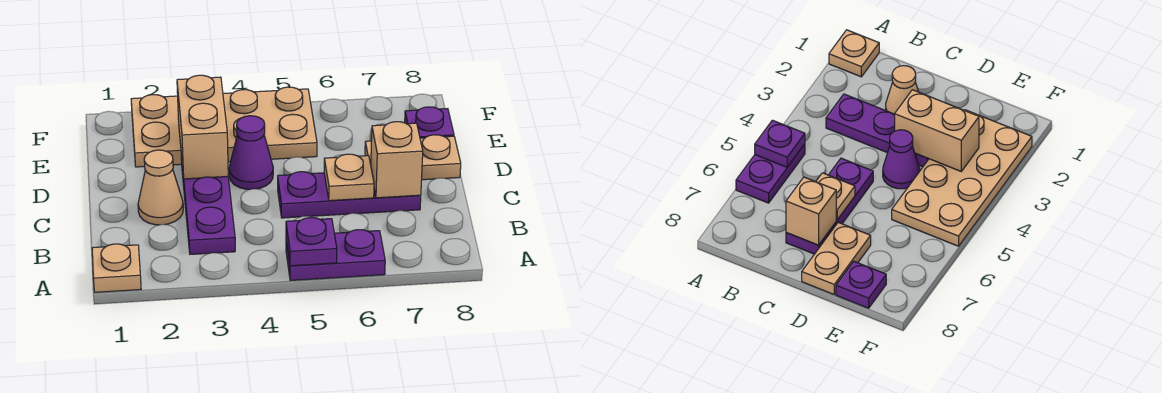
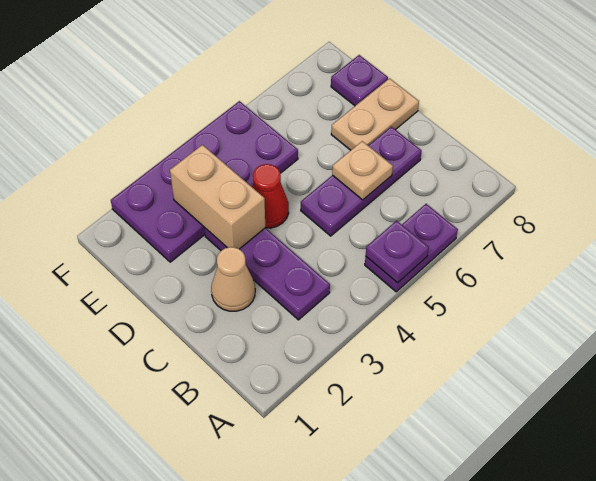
tan 1x1 plate [92,244,141,292] -> none
tan 1x1 brick [371,122,423,198] -> none
purple 1x1 cone [229,116,273,189] -> red 1x1 cone [252,164,289,228]
tan 2x4 plate [131,87,317,167] -> purple 2x4 plate [111,101,298,262]

